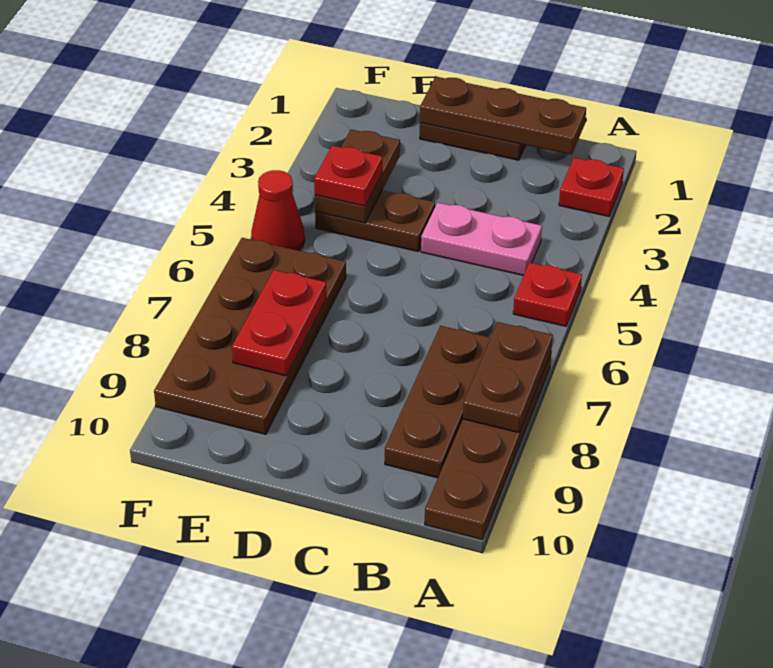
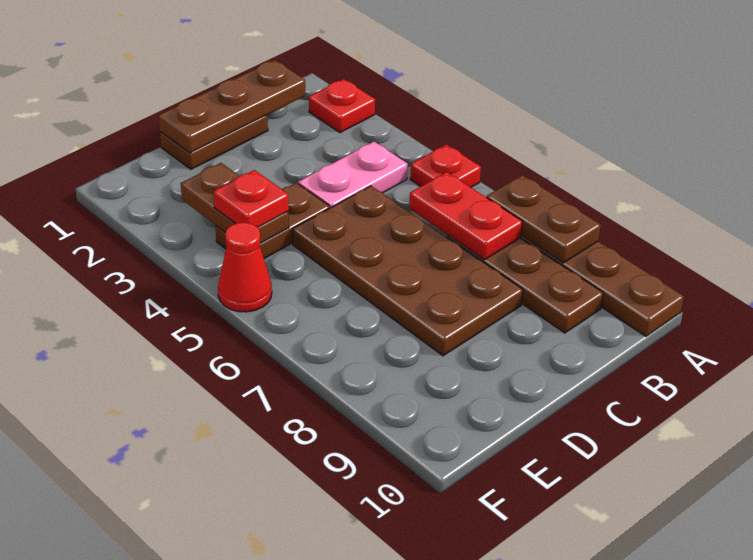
brown 2x4 plate [154,238,346,434] -> brown 2x4 plate moved to [293,186,523,356]
red 1x2 plate [232,270,326,376] -> red 1x2 plate moved to [409,172,523,260]

